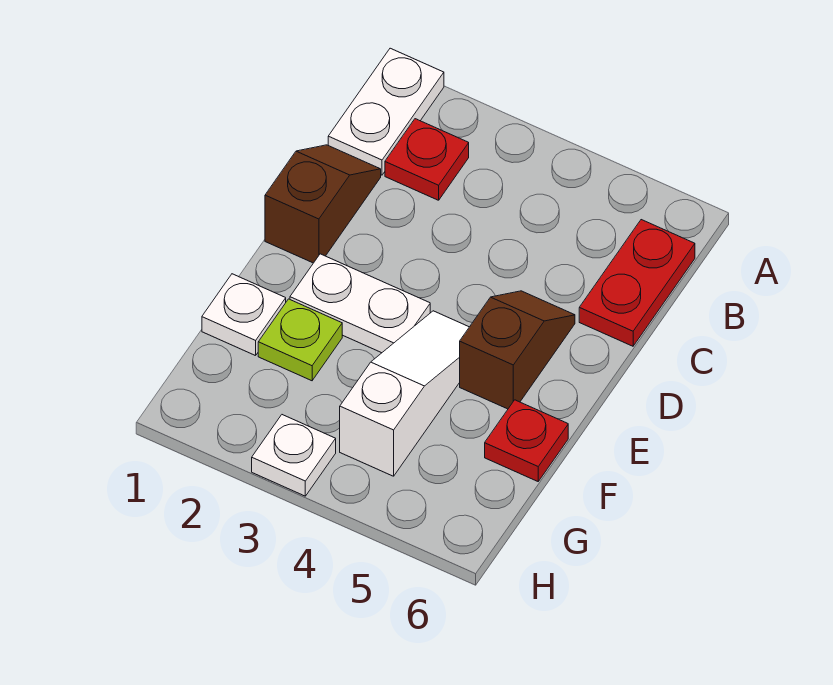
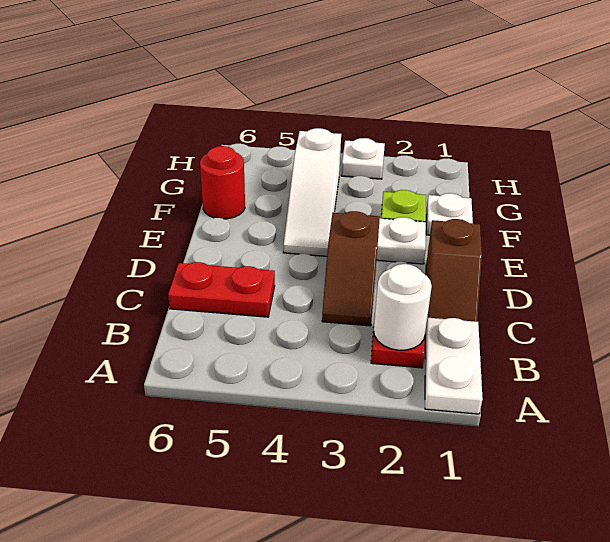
none -> white 1x1 round brick [374,264,432,350]
red 1x2 plate [579,220,695,346] -> red 1x2 plate turned to [168,262,275,317]
brown 1x2 slope [460,291,575,409] -> brown 1x2 slope moved to [322,211,380,326]
red 1x1 plate [485,400,568,481] -> red 1x1 round brick [200,146,245,219]

